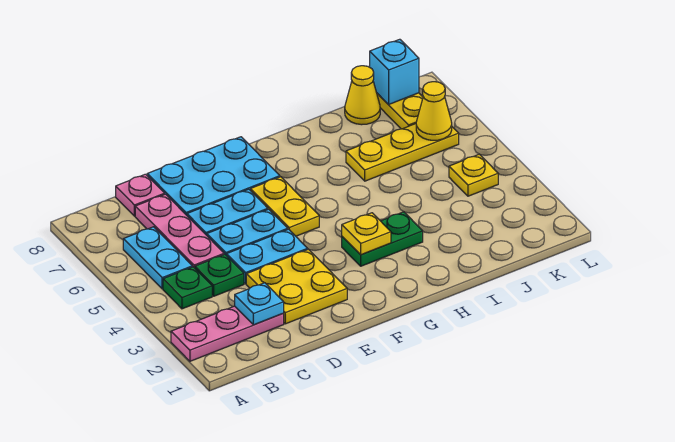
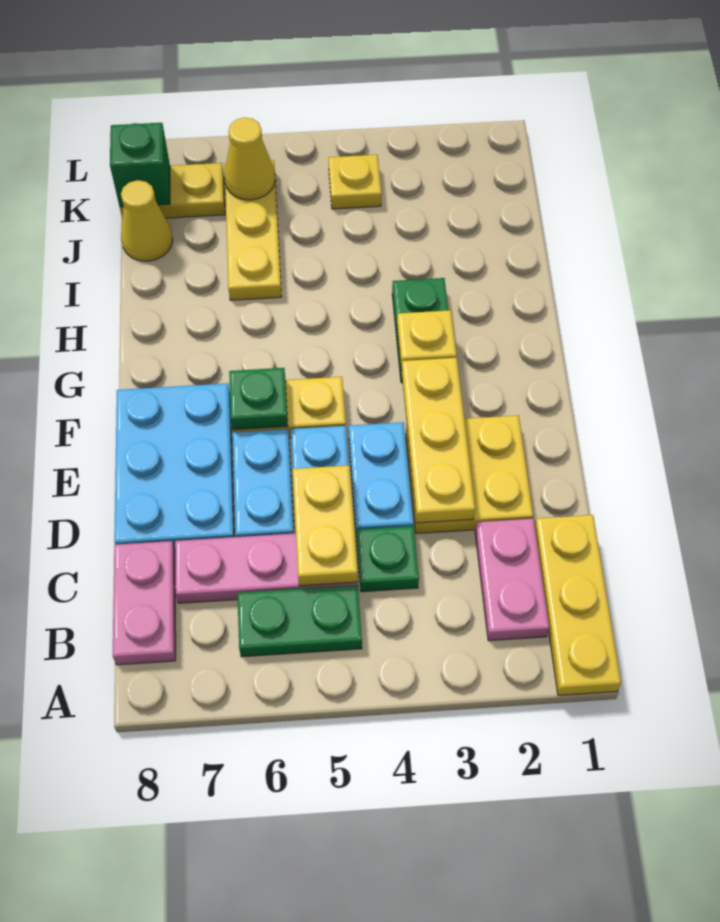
none -> yellow 1x3 plate [535,515,621,695]
pink 1x3 plate [171,306,284,361] -> pink 1x2 plate [475,519,549,641]
green 1x1 plate [163,267,212,309] -> green 1x1 plate moved to [229,368,288,430]
cyan 1x2 plate [123,227,192,289] -> green 1x2 plate [238,585,362,657]
cyan 1x1 plate [235,283,284,325] -> none
none -> yellow 1x2 plate [293,465,358,586]
pink 1x1 plate [116,174,165,216] -> pink 1x2 plate [113,541,176,665]
none -> yellow 1x3 plate [402,358,475,523]
cyan 1x1 brick [370,39,419,105] -> green 1x1 brick [110,123,170,207]

